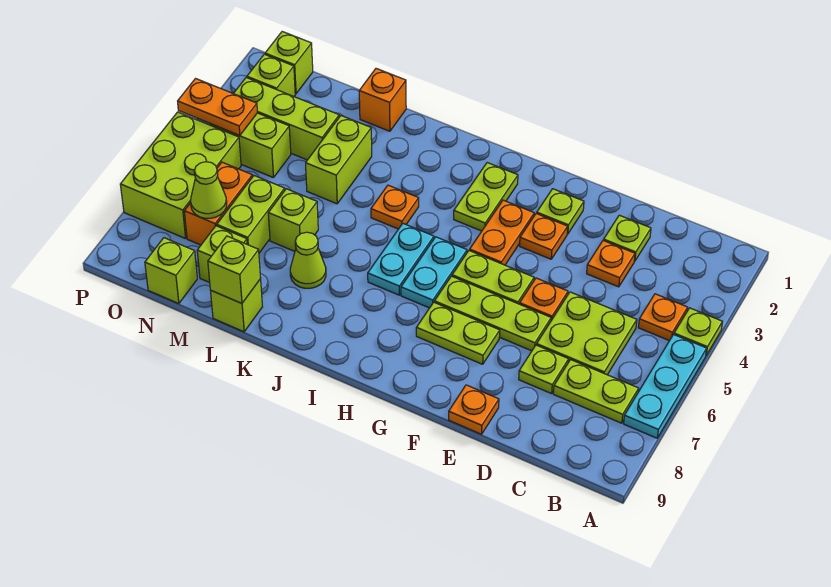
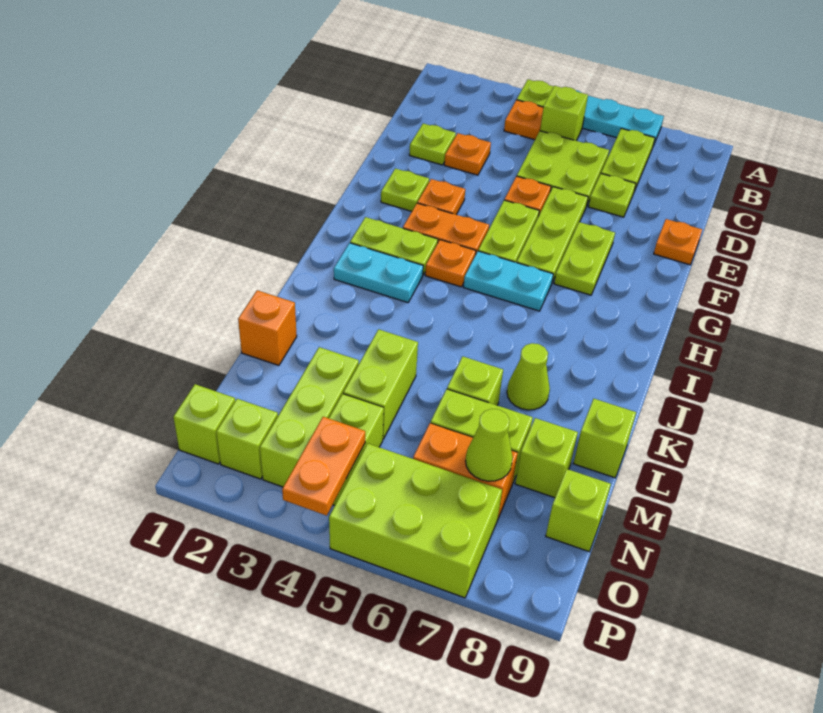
cyan 1x2 plate [368,224,434,295] -> cyan 1x2 plate moved to [334,243,423,303]
orange 1x1 plate [371,185,419,229] -> orange 1x1 plate moved to [425,240,476,287]
lime 1x2 brick [306,116,372,204] -> lime 1x2 brick turned to [343,329,418,439]
lime 1x1 brick [208,236,261,303] -> lime 1x1 brick moved to [540,86,588,141]

